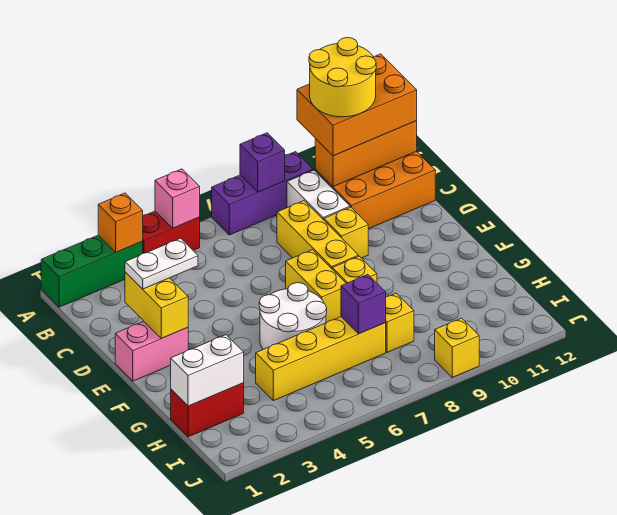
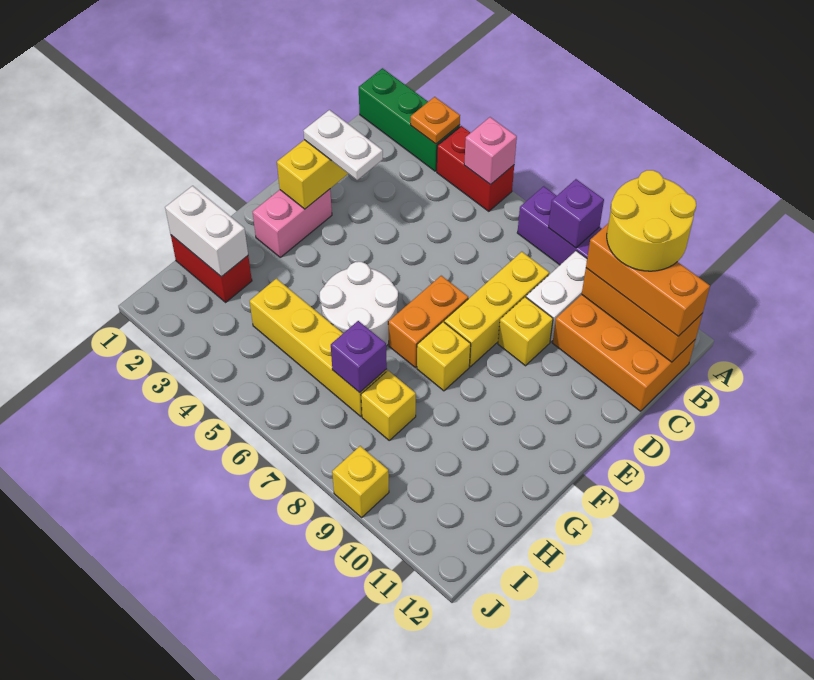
orange 1x1 brick [98,193,143,252] -> orange 1x1 plate [411,97,460,144]
orange 2x3 brick [297,54,417,156] -> orange 1x3 brick [586,223,710,336]
pink 1x2 brick [115,321,188,381] -> pink 1x2 brick turned to [253,189,332,257]
yellow 1x2 brick [286,250,346,323] -> orange 1x2 brick [388,276,468,368]

